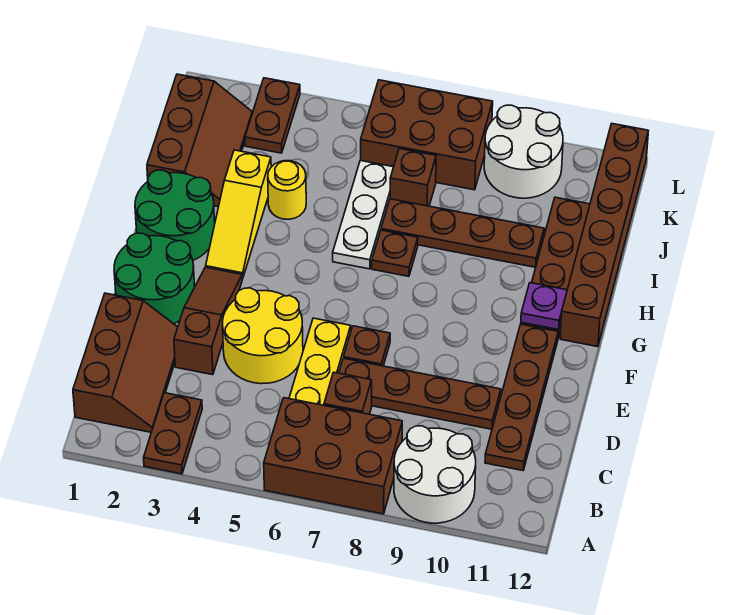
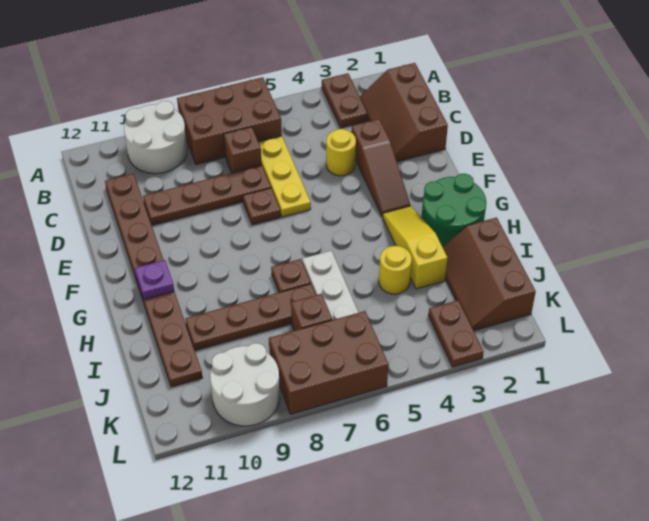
yellow 2x2 round brick [223,288,303,384] -> yellow 1x1 round brick [326,129,356,176]
green 2x2 round brick [114,233,195,324] -> none
brown 1x6 brick [560,124,648,347] -> none

